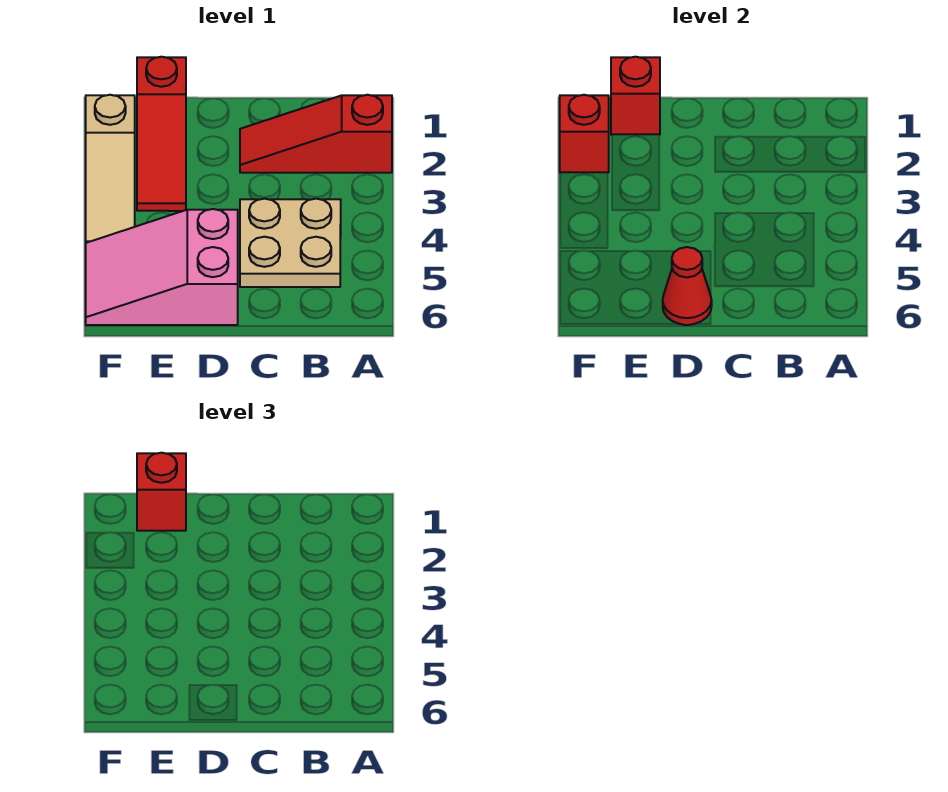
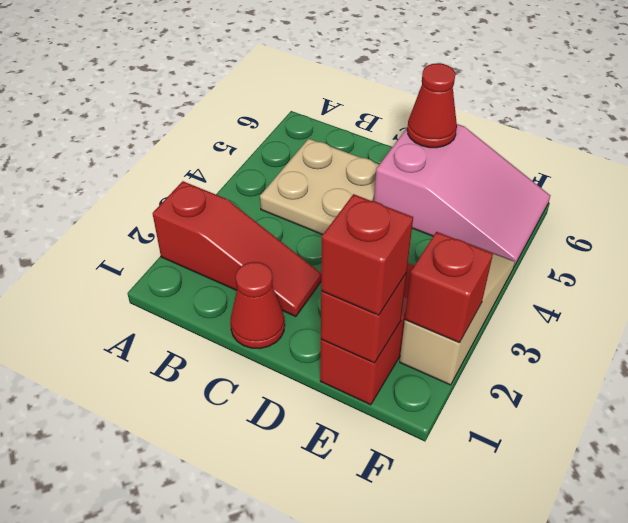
none -> red 1x1 cone [230,262,285,348]

